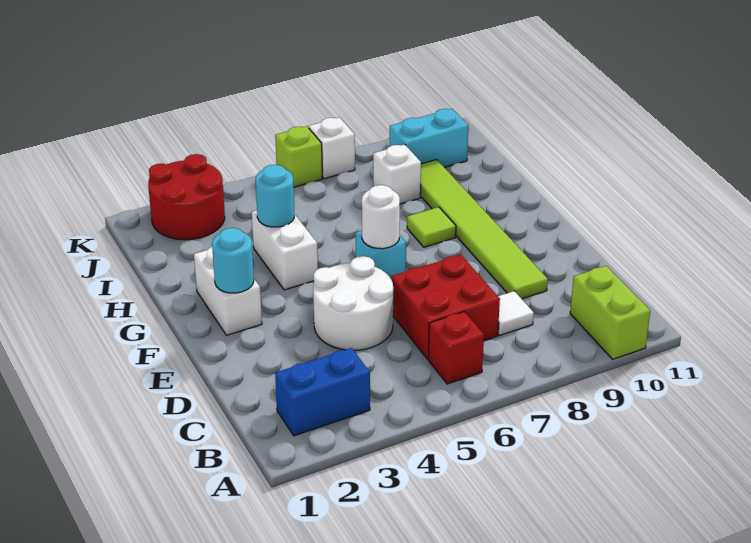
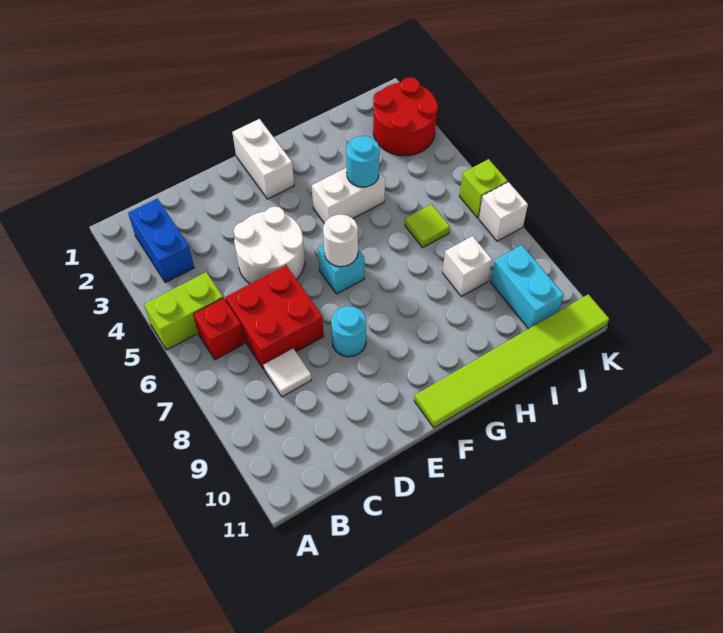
lime 1x2 brick [570,266,650,359] -> lime 1x2 brick moved to [144,272,223,350]
lime 1x6 tile [420,160,548,299] -> lime 1x6 tile moved to [414,294,609,428]
white 1x2 brick [194,247,262,335] -> white 1x2 brick turned to [232,119,294,199]
cyan 1x1 round brick [212,228,254,293] -> cyan 1x1 round brick moved to [331,306,366,357]
lime 1x1 tile [407,207,456,247] -> lime 1x1 tile moved to [405,204,450,248]

